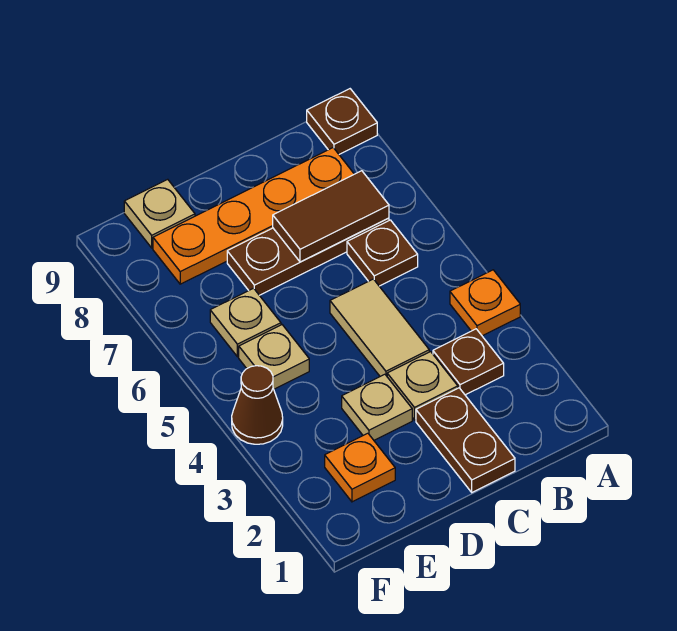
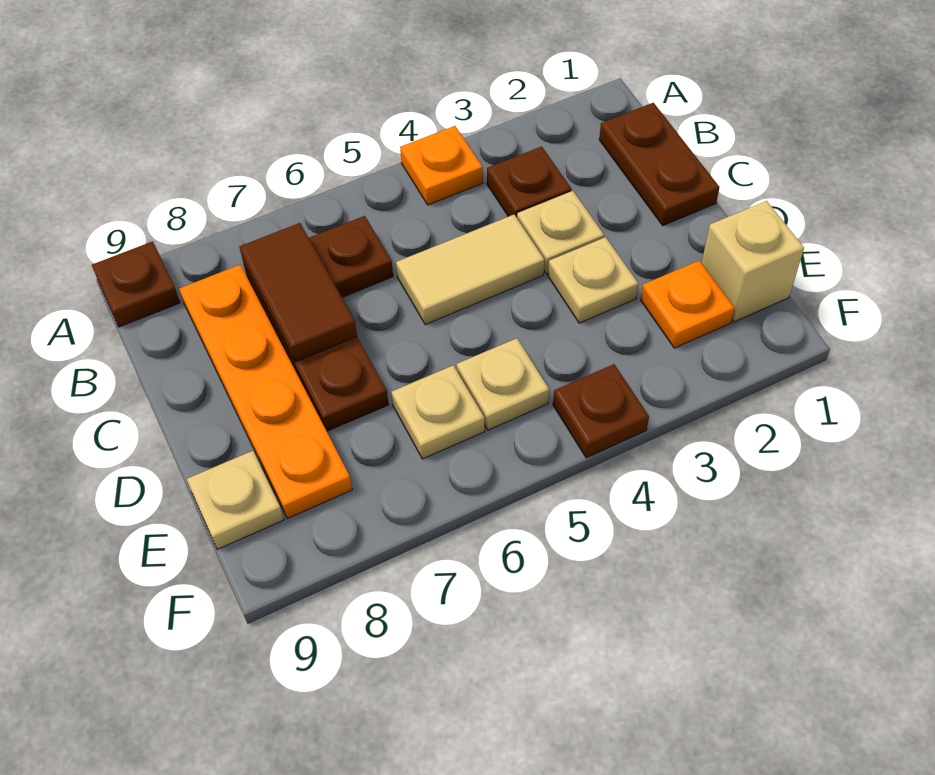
brown 1x2 plate [416,388,515,492] -> brown 1x2 plate turned to [599,103,720,225]
none -> tan 1x1 brick [702,201,804,322]
brown 1x1 cone [232,366,283,444] -> brown 1x1 plate [553,364,649,458]

